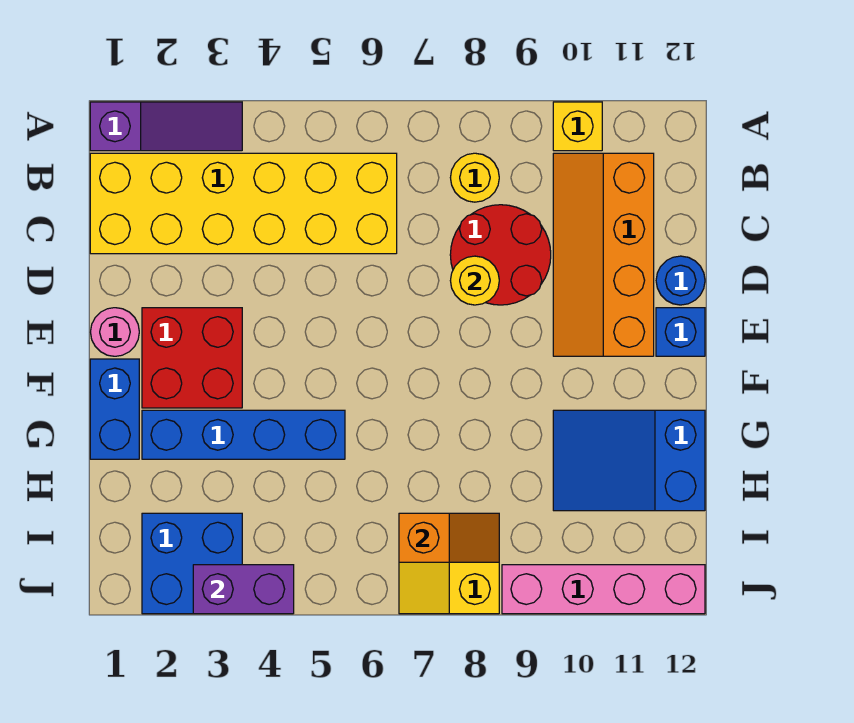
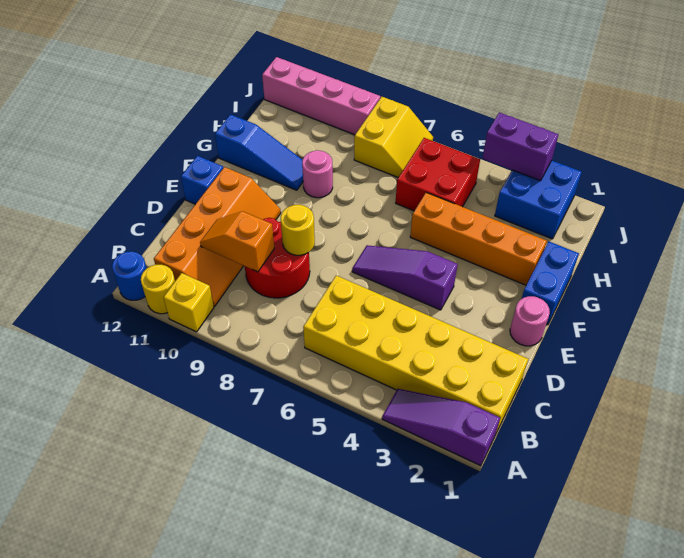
yellow 1x1 round brick [450,153,499,202] -> yellow 1x1 round brick moved to [141,265,175,314]
blue 1x1 round brick [656,256,705,305] -> blue 1x1 round brick moved to [112,252,147,300]
red 2x2 brick [142,308,242,408] -> red 2x2 brick moved to [396,138,480,211]
none -> purple 1x3 slope [352,245,458,310]
blue 1x4 brick [142,410,345,459] -> orange 1x4 brick [410,193,547,285]
none -> pink 1x1 round brick [302,150,333,198]
blue 2x3 slope [553,410,705,511] -> blue 1x3 slope [215,114,303,190]
orange 1x2 slope [399,513,499,562] -> orange 1x2 slope moved to [200,211,274,272]

